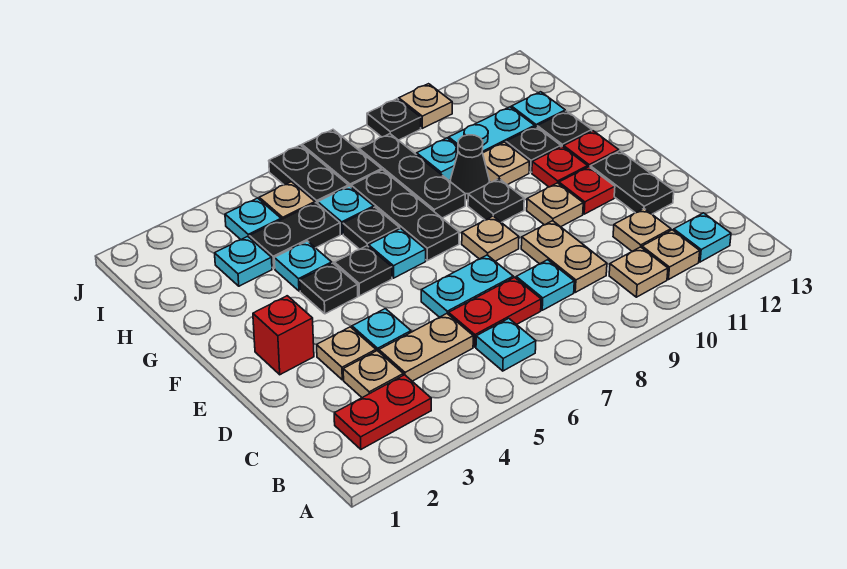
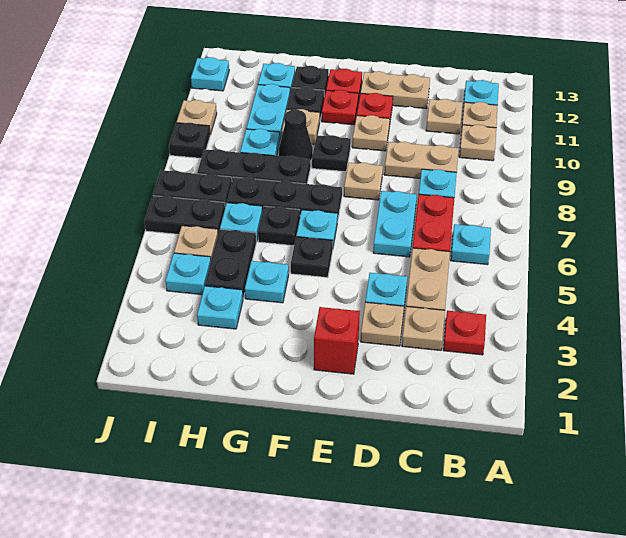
red 1x2 plate [334,375,431,449] -> red 1x1 plate [443,311,486,355]
black 1x2 plate [590,151,674,214] -> tan 1x2 plate [360,71,430,109]
black 1x1 plate [300,263,358,314] -> none
none -> cyan 1x1 plate [191,57,229,91]

